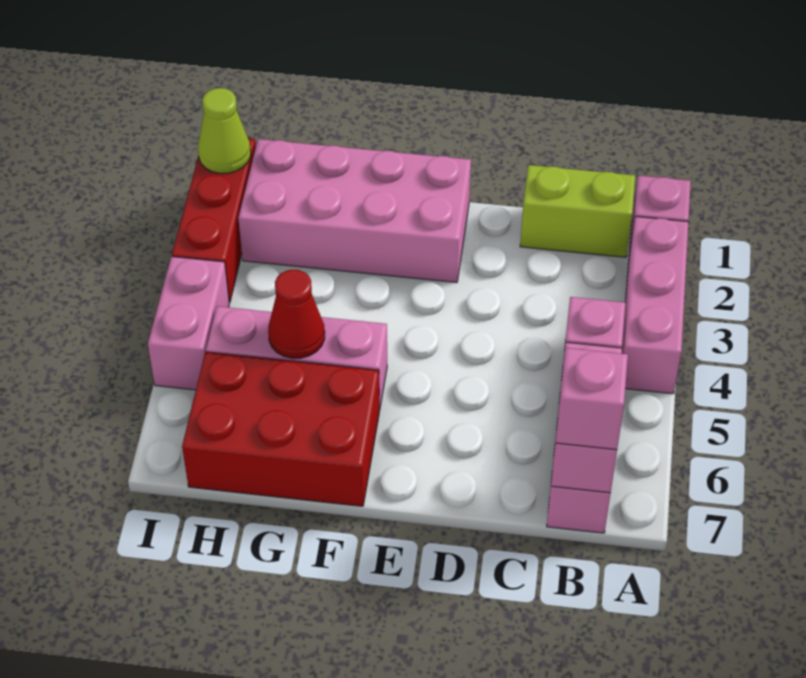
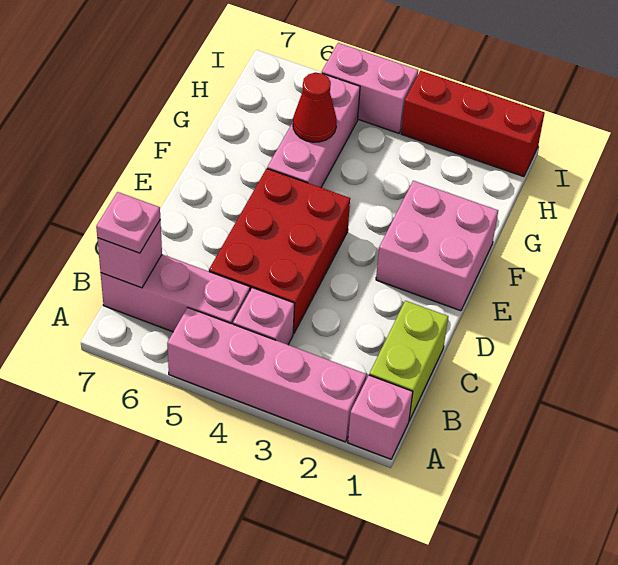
pink 1x3 brick [621,216,688,394] -> pink 1x4 brick [167,307,366,442]
pink 1x1 brick [556,348,628,450] -> pink 1x1 plate [96,192,160,253]
pink 2x4 brick [238,139,471,283] -> pink 2x2 brick [376,181,498,311]
red 2x3 brick [182,352,380,506] -> red 2x3 brick moved to [209,168,350,334]
lime 1x1 cone [198,88,251,173] -> none

